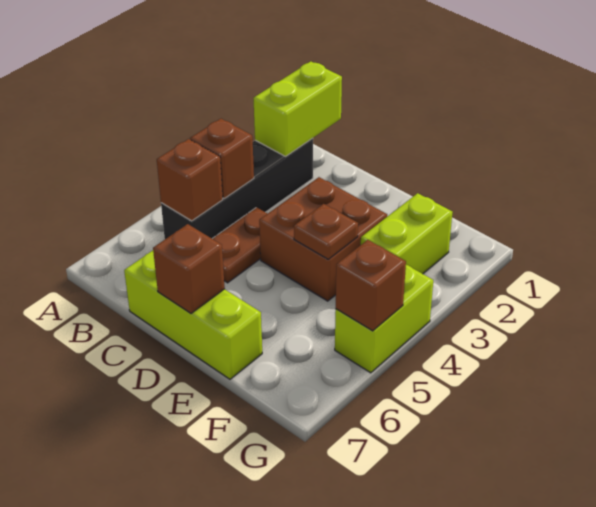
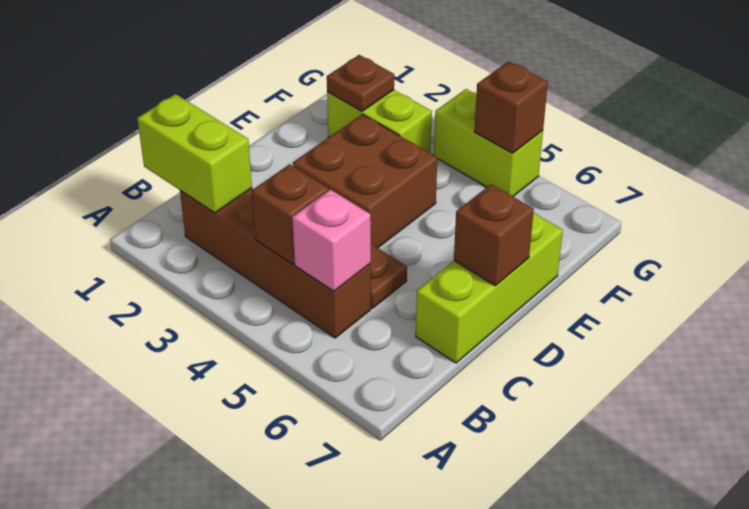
black 1x4 brick [161,138,313,239] -> brown 1x4 brick [180,188,371,338]
brown 1x1 brick [157,139,223,221] -> pink 1x1 brick [292,189,371,291]
brown 1x1 plate [294,204,358,259] -> brown 1x1 plate moved to [327,55,394,111]

